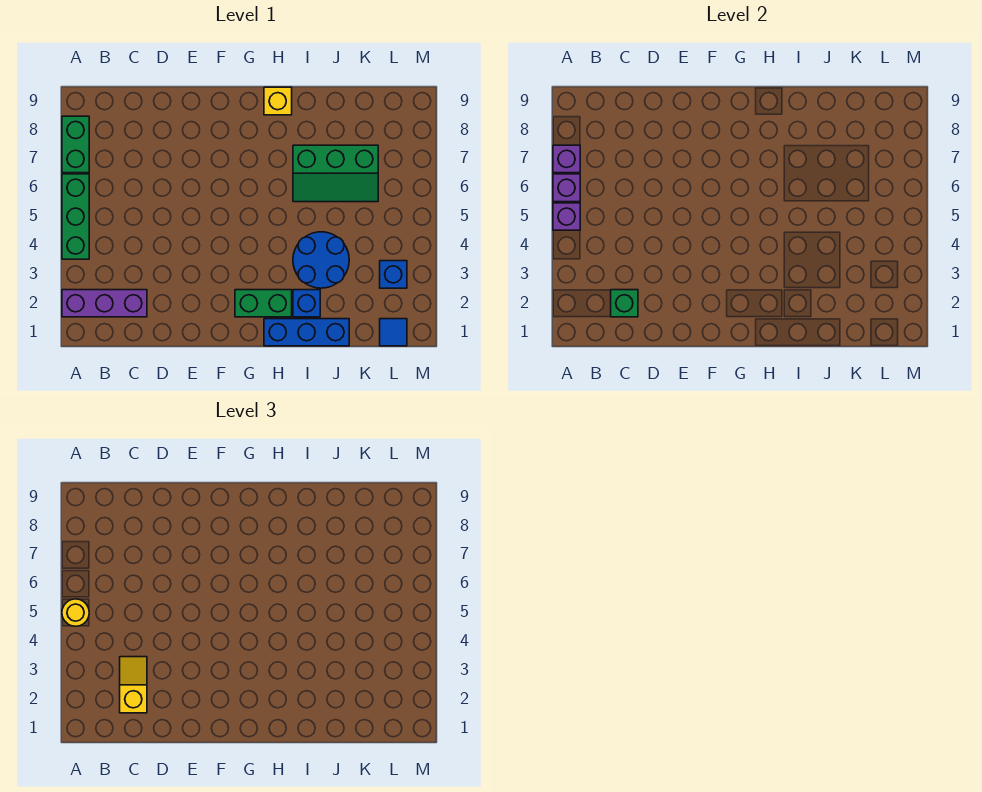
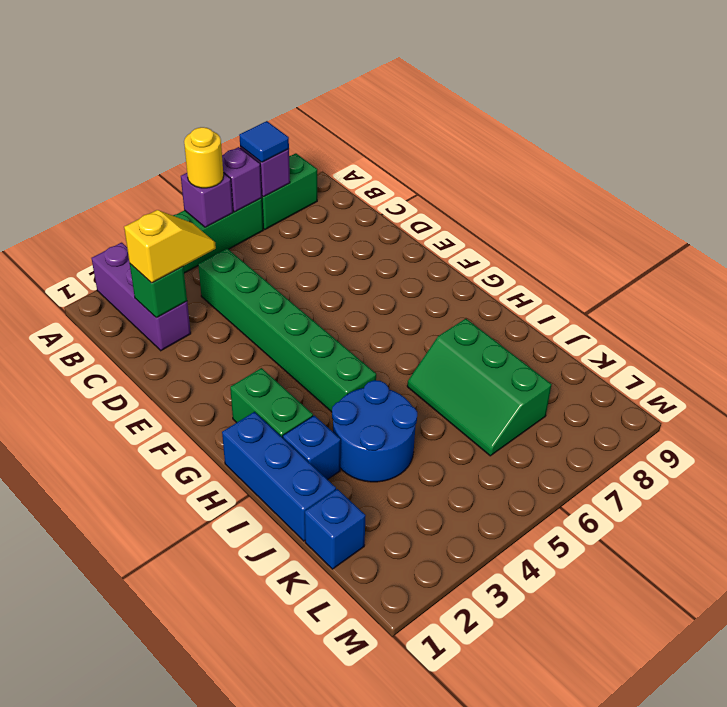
none -> green 1x6 brick [198,249,376,412]
yellow 1x1 brick [264,87,292,115] -> none
blue 1x1 tile [380,319,407,346] -> blue 1x1 tile moved to [239,121,289,162]
blue 1x1 brick [380,261,407,288] -> blue 1x1 brick moved to [305,489,366,569]

